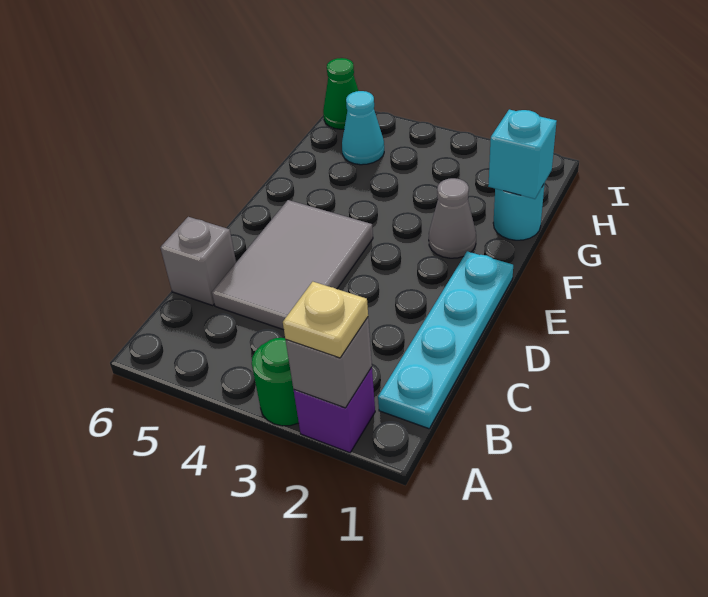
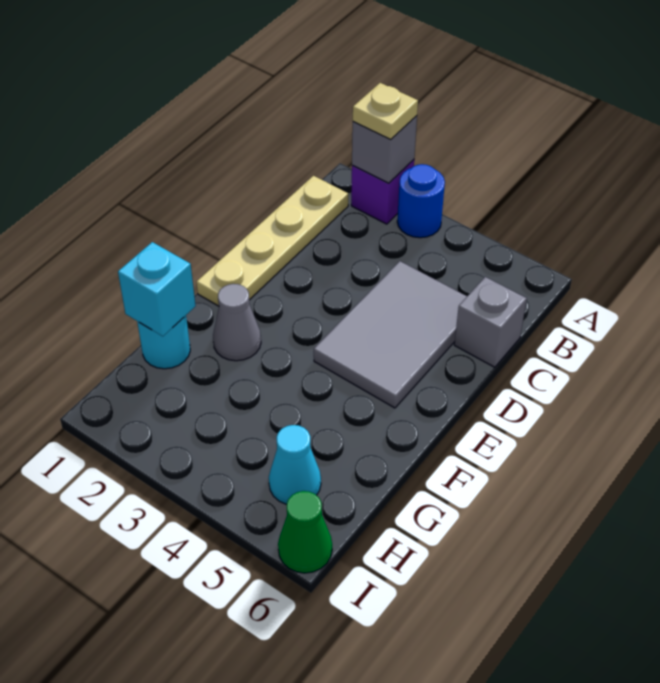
green 1x1 round brick [252,338,299,426] -> blue 1x1 round brick [397,164,445,238]
cyan 1x4 plate [378,251,513,429] -> tan 1x4 plate [197,176,348,306]

